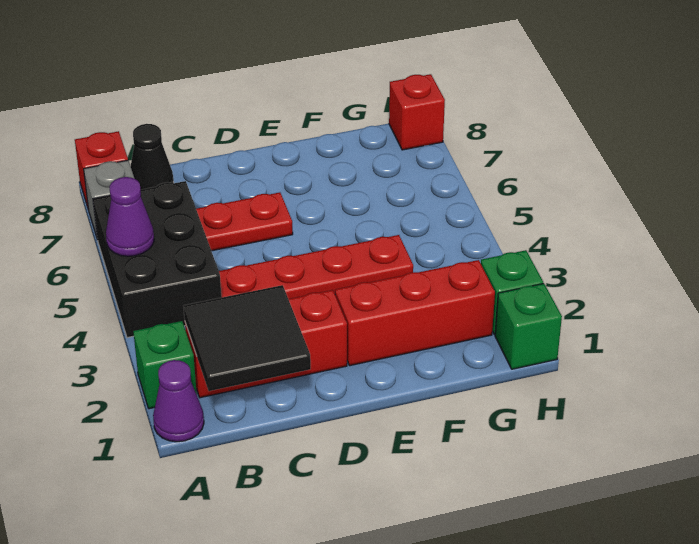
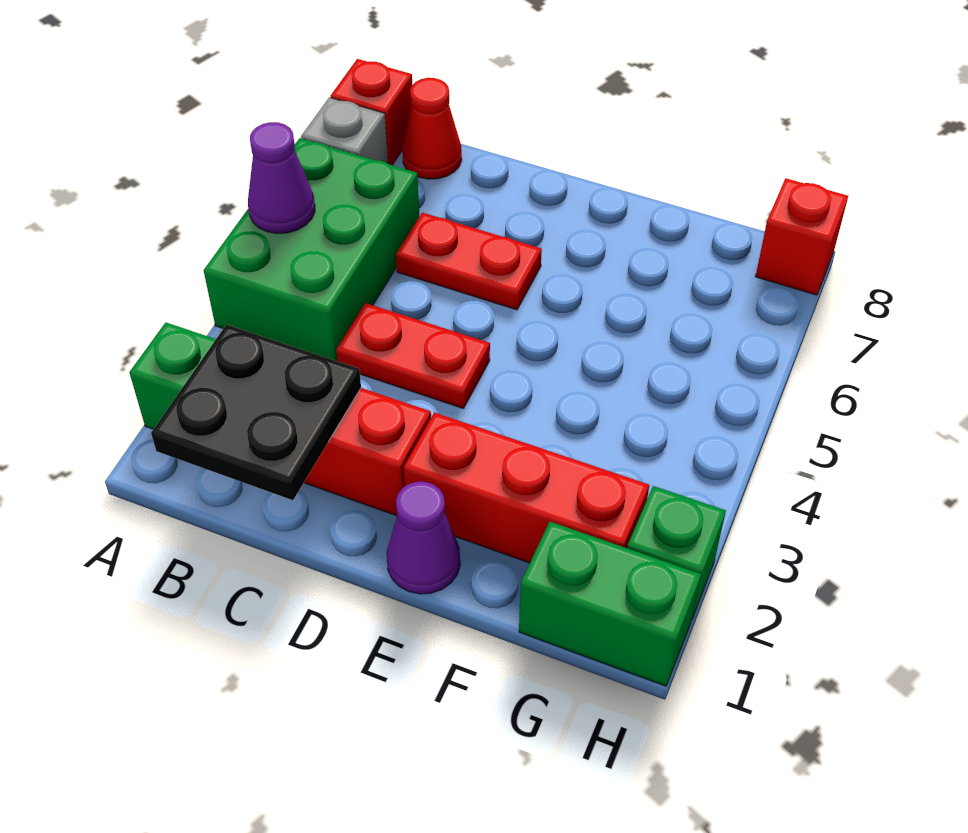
purple 1x1 cone [153,360,204,442] -> purple 1x1 cone moved to [387,482,460,594]
black 2x3 brick [93,181,221,338] -> green 2x3 brick [204,138,419,361]
black 2x2 tile [184,285,311,391] -> black 2x2 plate [151,325,361,500]
black 1x1 cone [131,124,174,189] -> red 1x1 cone [402,78,462,179]
red 1x4 plate [219,235,413,299] -> red 1x2 plate [336,303,490,409]
green 1x1 brick [495,283,562,369] -> green 1x2 brick [519,522,701,686]

